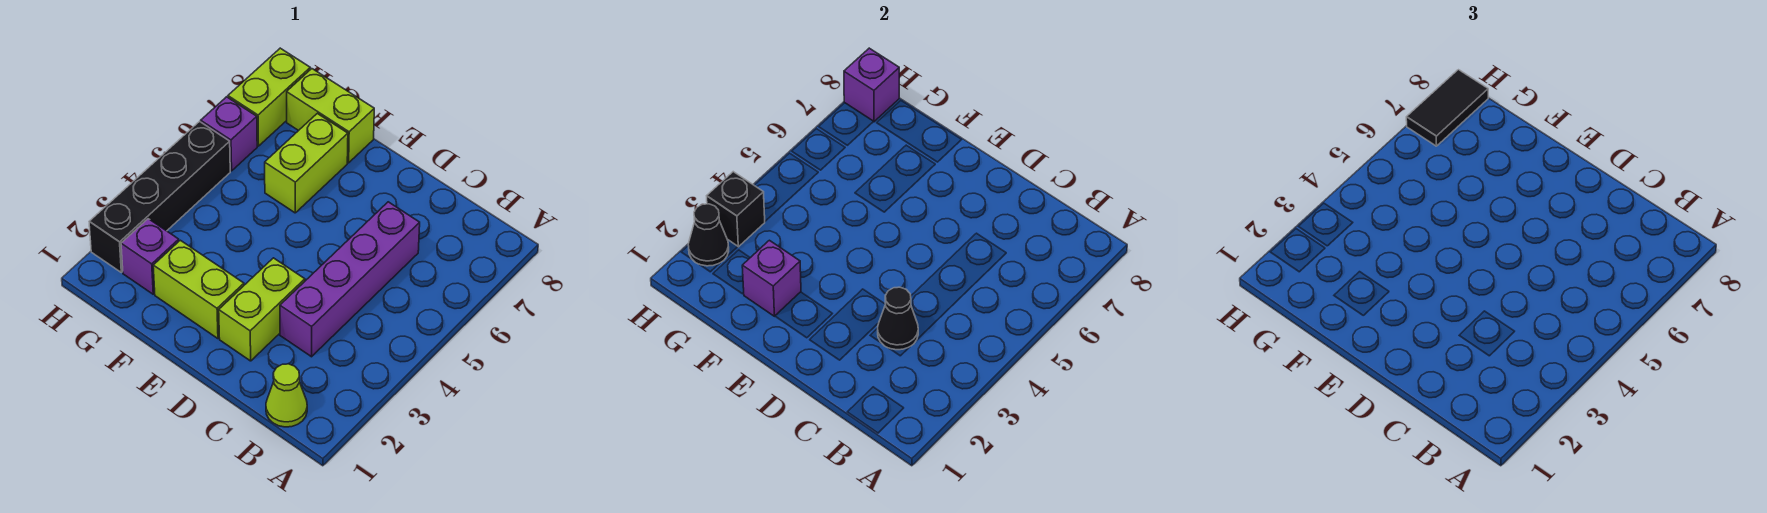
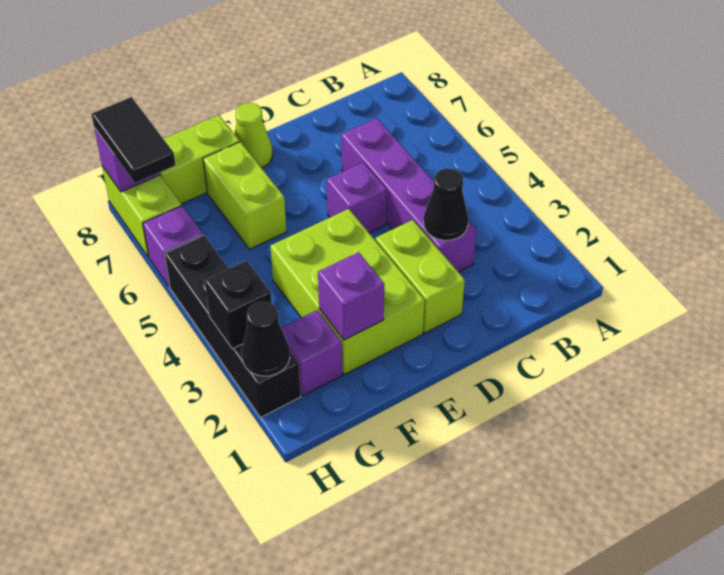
lime 1x1 cone [266,364,307,427] -> lime 1x1 cone moved to [235,103,273,168]
none -> purple 1x1 brick [327,162,387,233]
lime 1x2 brick [153,240,244,339] -> lime 2x3 brick [270,209,425,374]

